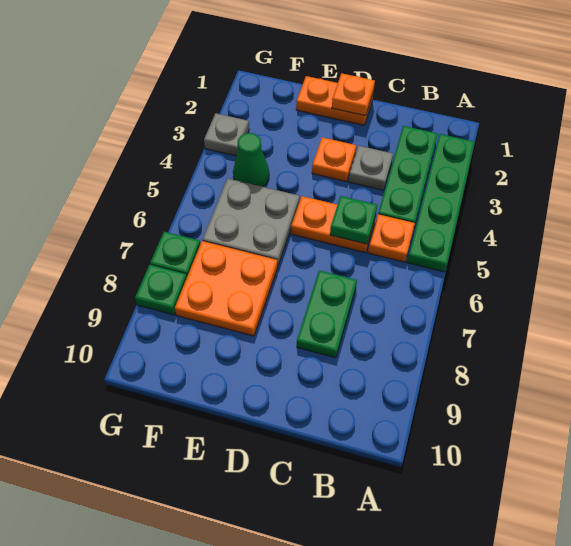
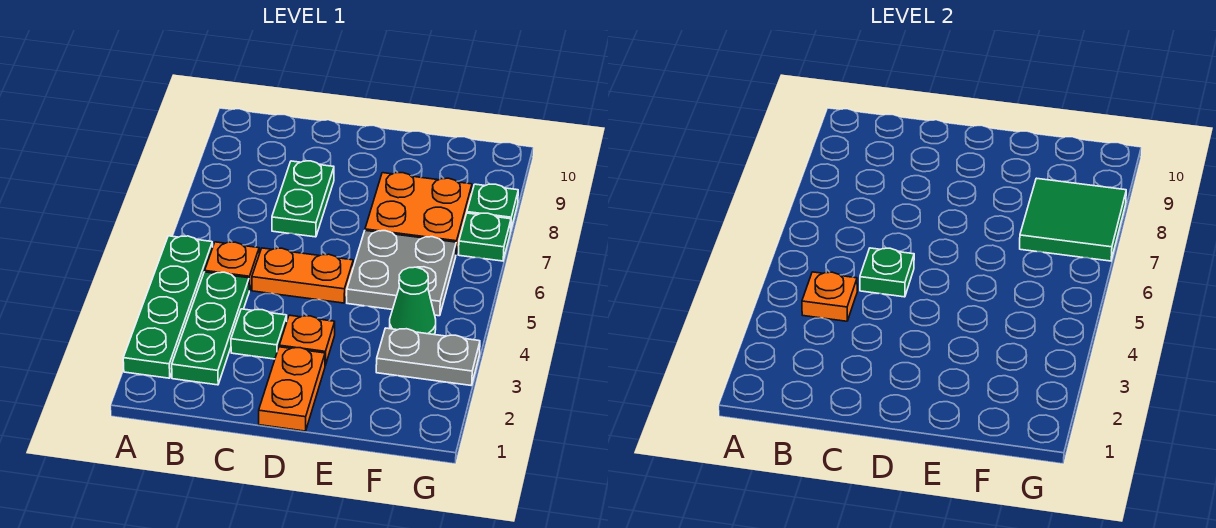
grey 1x1 plate [349,146,393,190] -> green 1x1 plate [231,309,287,359]
orange 1x2 plate [296,76,373,125] -> orange 1x2 plate turned to [259,347,325,431]
orange 1x1 plate [332,73,375,116] -> orange 1x1 plate moved to [802,272,857,321]
none -> green 2x2 tile [1020,178,1126,261]
grey 1x1 plate [204,113,249,156] -> grey 1x2 plate [376,328,480,386]

